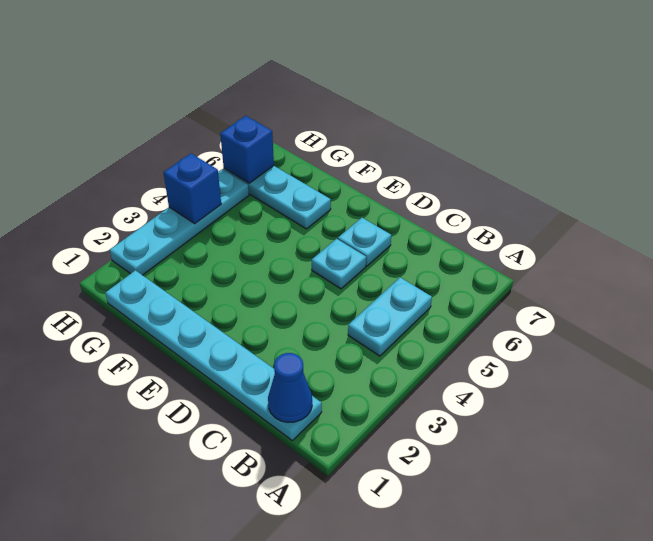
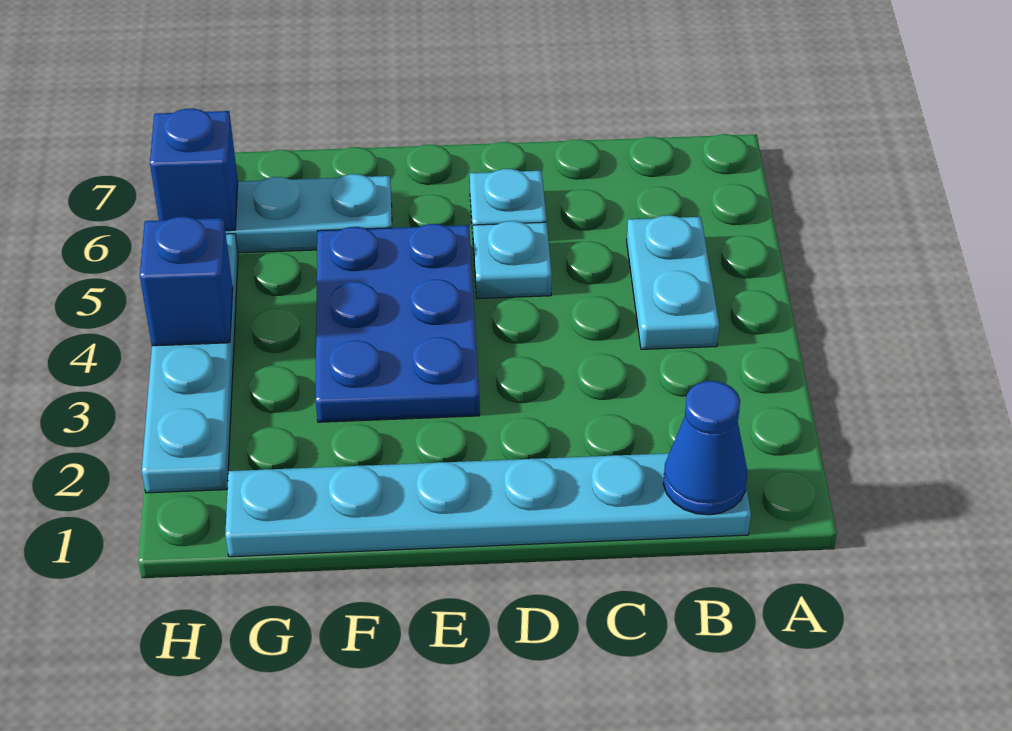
none -> blue 2x3 plate [316,224,480,422]

